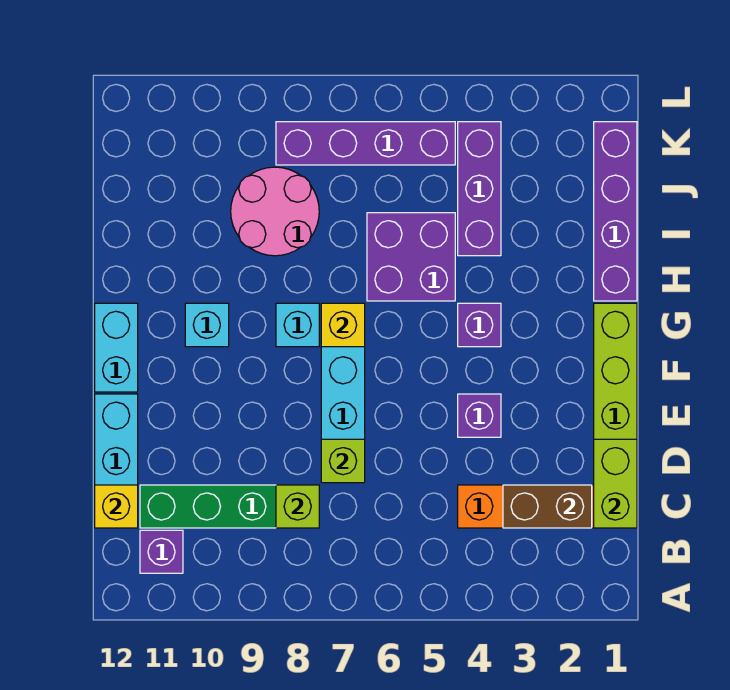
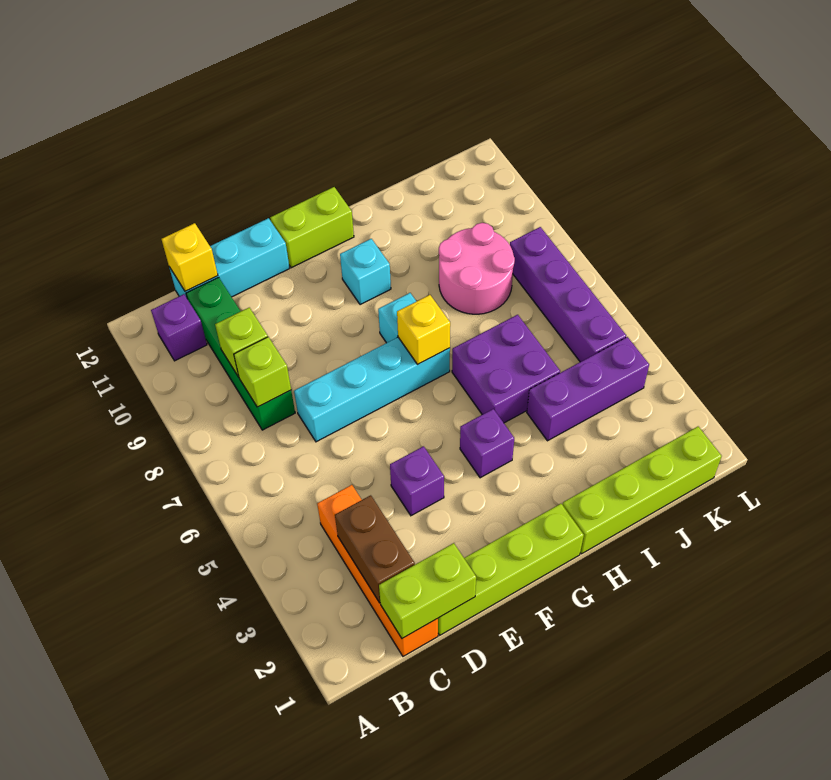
lime 1x1 brick [321,439,365,483] -> lime 1x1 brick moved to [215,308,268,377]
cyan 1x2 brick [95,303,138,392] -> lime 1x2 brick [270,187,354,268]
purple 1x4 brick [594,122,637,301] -> lime 1x4 brick [563,427,722,554]

